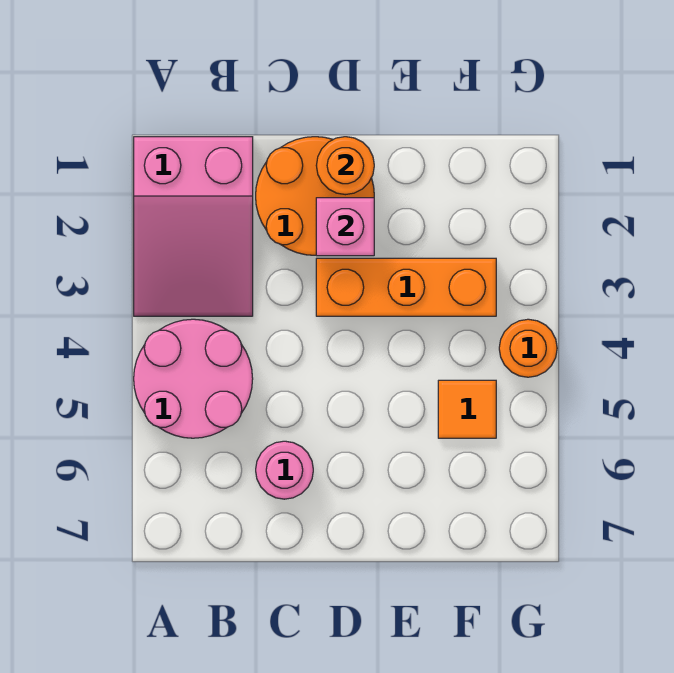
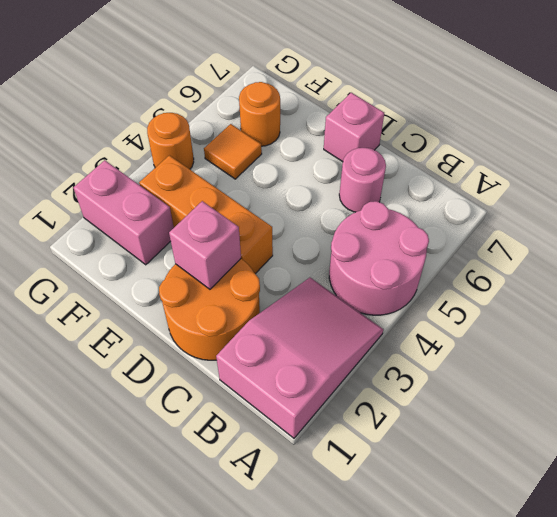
orange 1x1 round brick [316,137,374,195] -> orange 1x1 round brick moved to [239,82,280,146]
none -> pink 1x1 brick [324,93,384,162]
none -> pink 1x2 brick [73,160,174,265]

